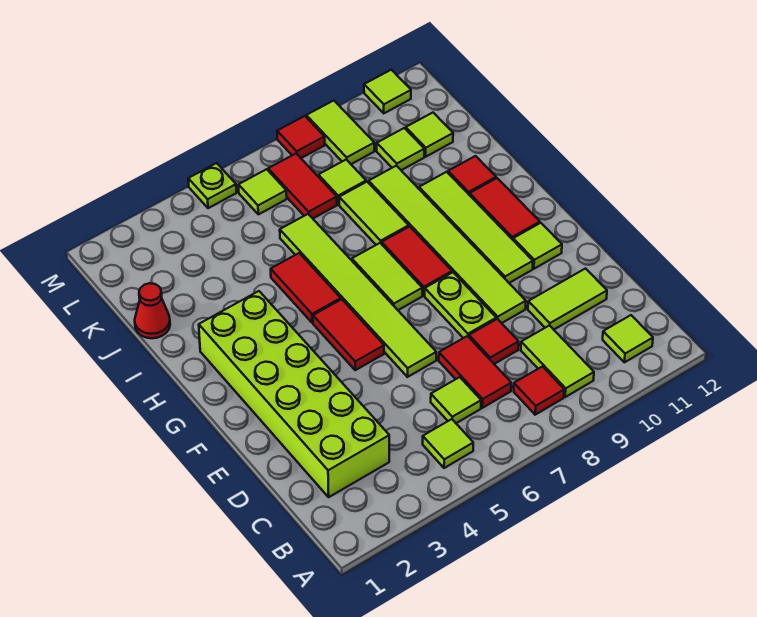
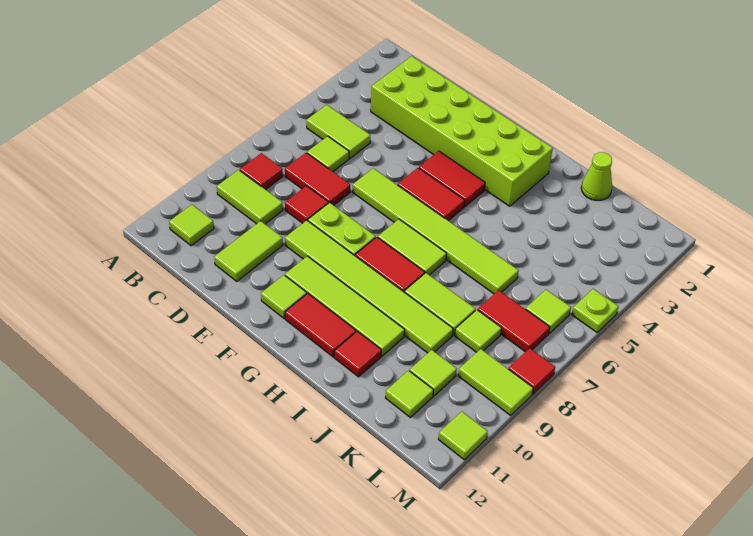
lime 1x1 tile [423,419,473,468] -> lime 1x2 tile [306,105,370,158]
red 1x2 tile [271,253,341,323] -> red 1x2 tile moved to [419,151,485,207]
red 1x1 cone [135,283,170,338] -> lime 1x1 cone [581,152,612,200]

